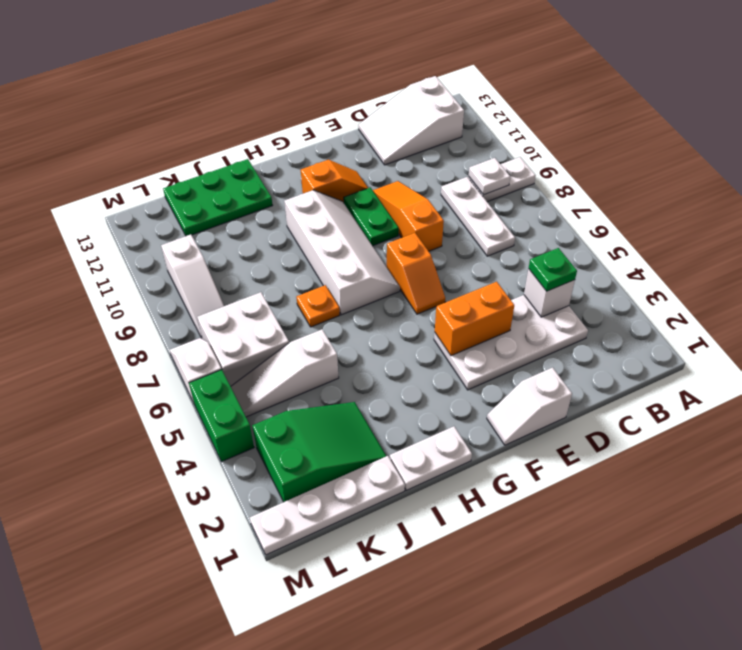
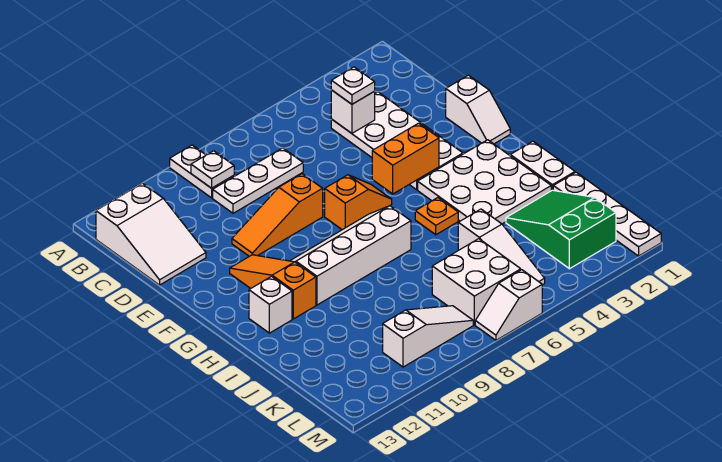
green 1x1 plate [529,248,577,291] -> white 1x1 plate [331,67,375,104]
orange 1x2 brick [435,282,514,356] -> orange 1x2 brick turned to [372,123,439,194]
green 1x2 plate [344,188,399,246] -> none
orange 1x2 slope [301,160,368,203] -> orange 1x3 slope [230,255,316,319]
none -> white 3x3 plate [418,140,551,224]
none -> white 1x1 brick [249,276,292,333]
orange 1x1 plate [296,285,340,327] -> orange 1x1 plate moved to [415,198,458,235]
green 2x3 plate [163,159,273,236] -> none
green 1x2 brick [189,370,254,462] -> none

